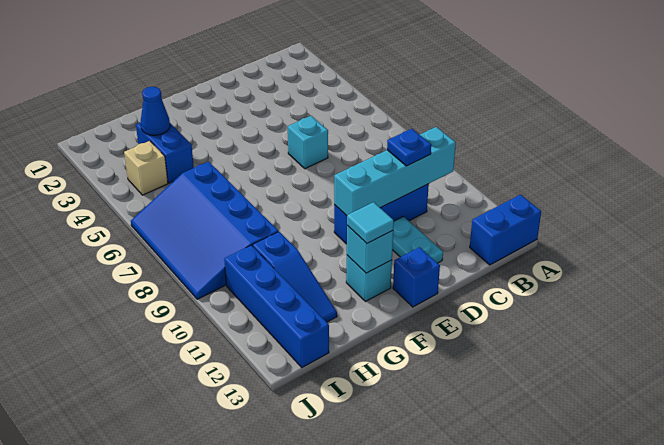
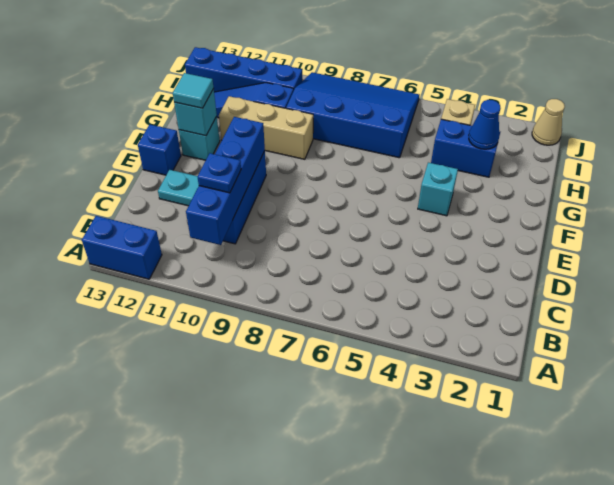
blue 1x2 brick [470,195,541,265] -> blue 1x2 brick turned to [82,216,162,279]
cyan 1x4 brick [334,127,456,216] -> blue 1x4 brick [186,117,265,245]
cyan 1x1 brick [288,116,328,169] -> cyan 1x1 brick moved to [418,163,458,216]
none -> tan 1x3 brick [219,96,313,159]
none -> tan 1x1 cone [532,99,565,145]

